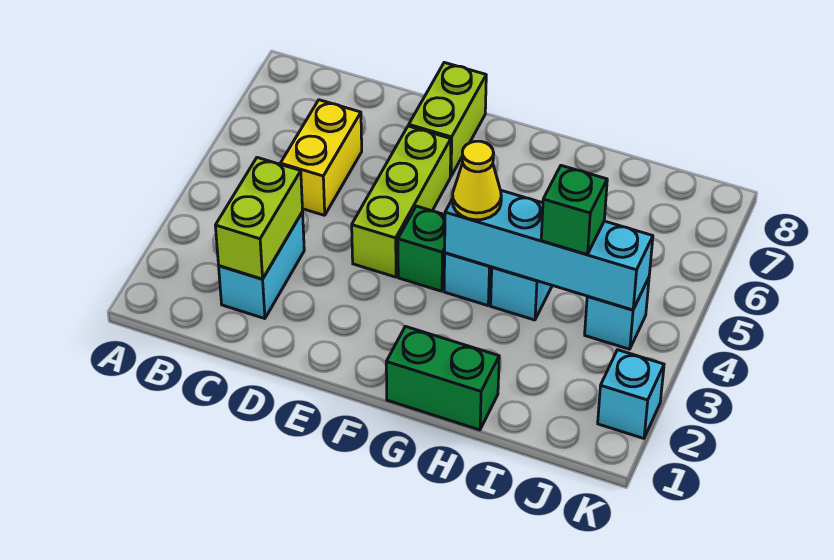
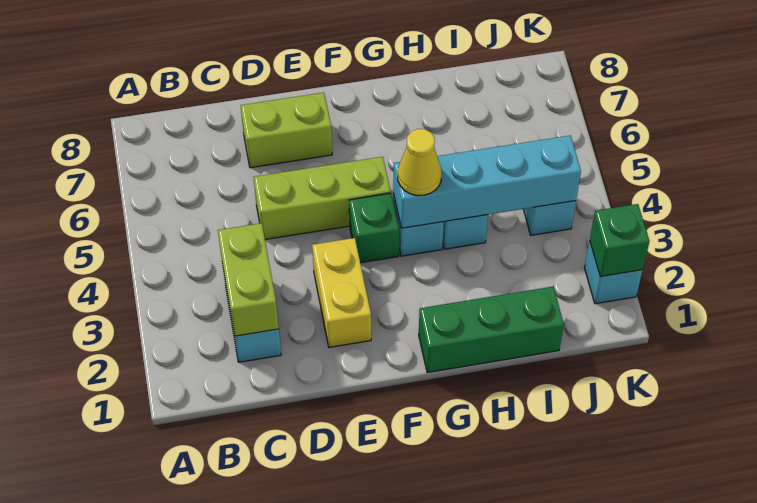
yellow 1x2 brick [280,100,362,215] -> yellow 1x2 brick moved to [312,238,371,347]
lime 1x3 brick [352,126,451,277] -> lime 1x3 brick turned to [254,157,391,240]
lime 1x2 brick [409,63,486,176] -> lime 1x2 brick turned to [240,93,332,168]
green 1x2 brick [386,326,499,430] -> green 1x3 brick [419,286,564,373]
green 1x1 brick [541,166,607,255] -> green 1x1 brick moved to [590,204,650,277]

